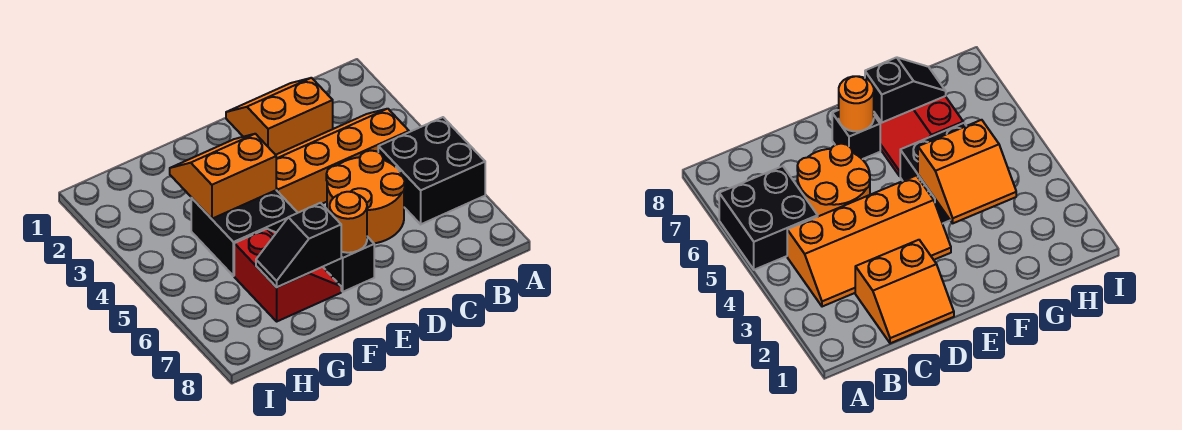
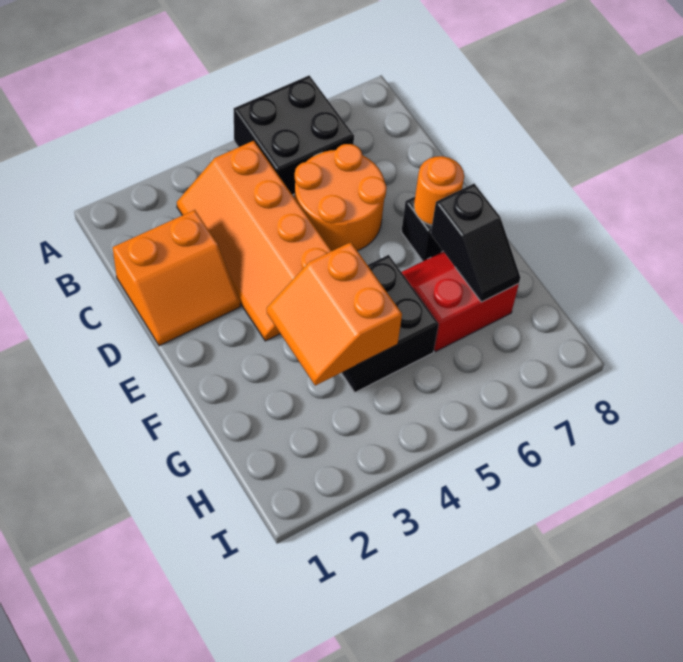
orange 2x2 slope [226,78,333,155] -> orange 2x2 slope turned to [113,210,240,346]

